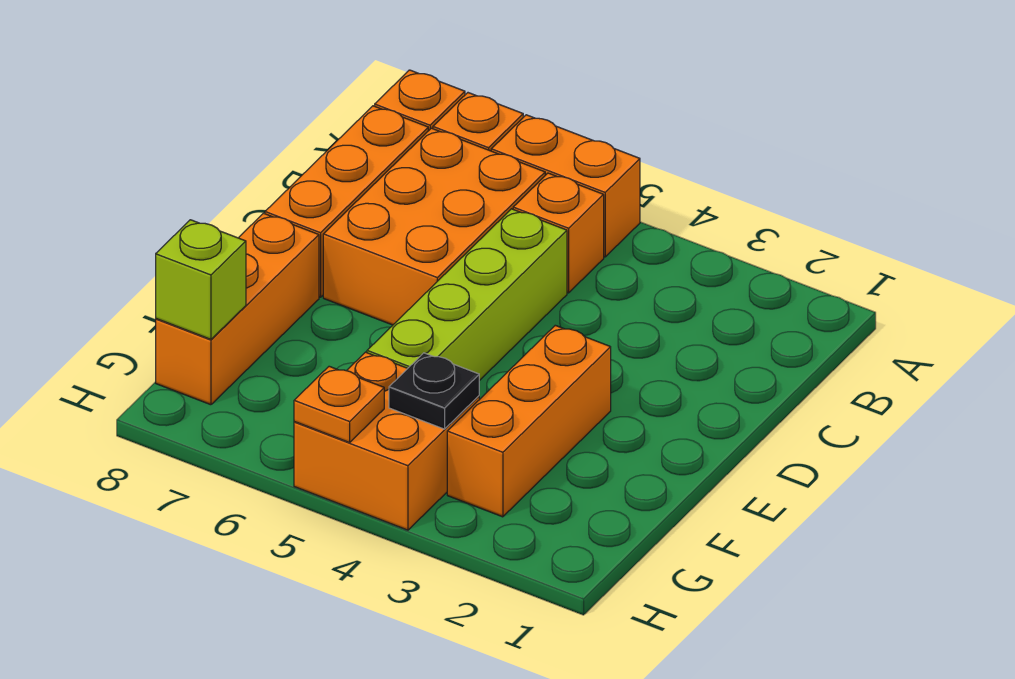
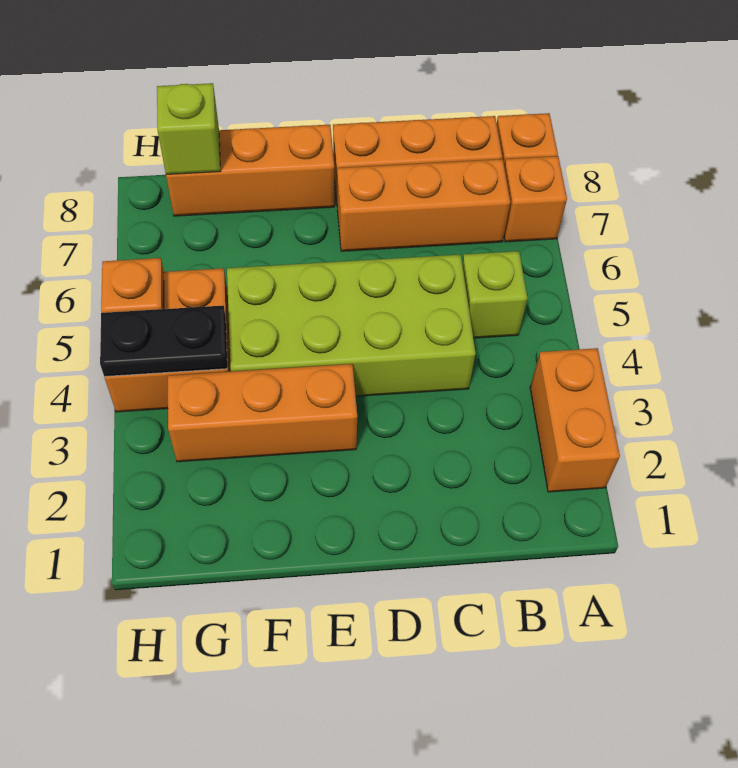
orange 1x2 brick [491,115,640,257] -> orange 1x2 brick moved to [530,348,620,492]
orange 1x1 brick [513,173,604,293] -> lime 1x1 brick [462,251,527,338]
orange 2x3 brick [323,128,545,325] -> orange 1x3 brick [337,159,510,251]
lime 1x4 brick [367,209,567,381] -> lime 2x4 brick [227,255,476,396]
black 1x1 plate [389,353,479,429] -> black 1x2 plate [100,306,227,377]

